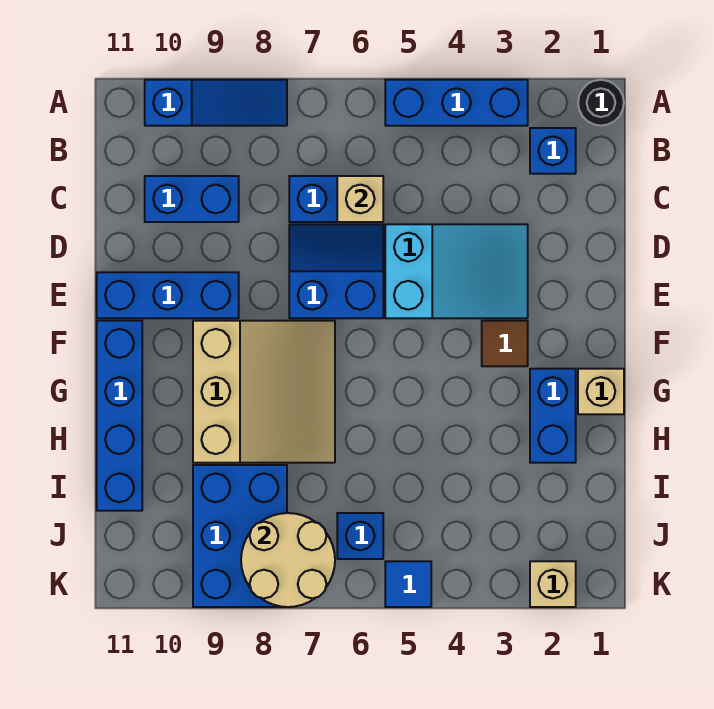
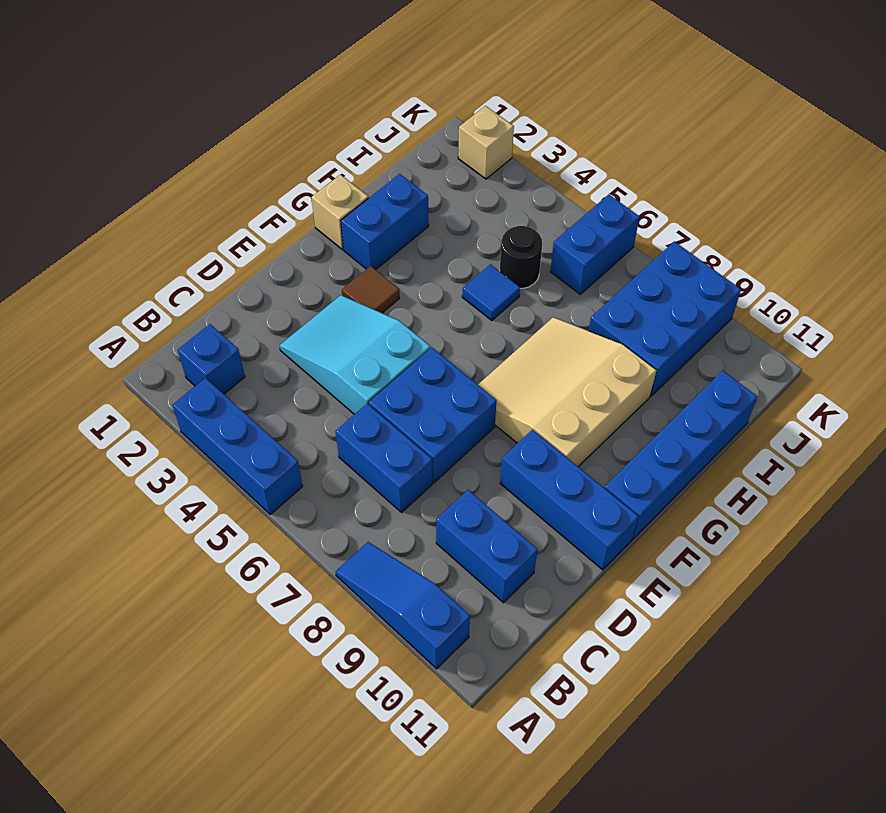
black 1x1 round brick [578,80,624,126] -> black 1x1 round brick moved to [500,226,542,289]
tan 1x1 brick [337,176,383,222] -> none
blue 2x2 slope [289,224,383,318] -> blue 2x2 brick [369,348,496,483]
blue 1x1 brick [337,513,383,559] -> blue 1x2 brick [550,194,639,294]
tan 2x2 round brick [241,513,335,607] -> none
blue 1x1 tile [385,561,431,607] -> blue 1x1 tile moved to [462,265,520,321]

